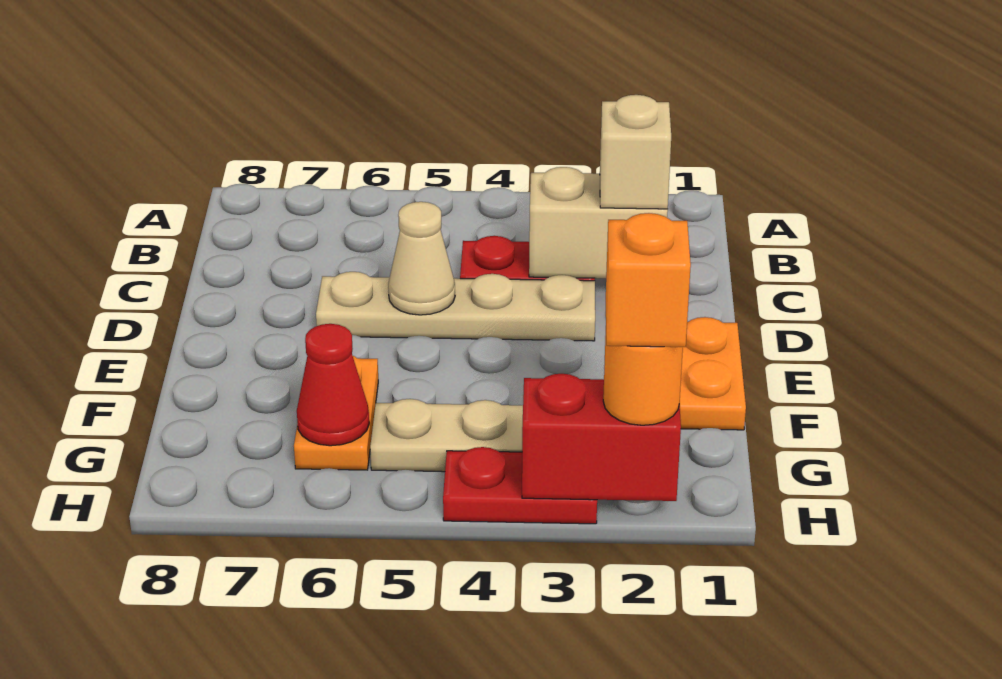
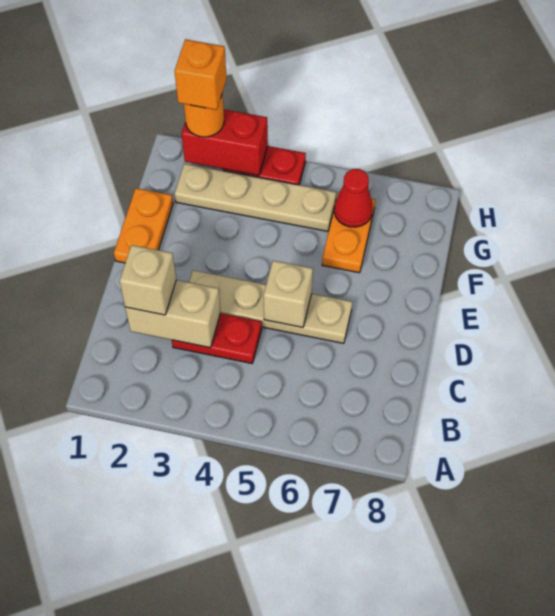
tan 1x1 cone [388,202,455,315] -> tan 1x1 brick [264,261,313,327]

